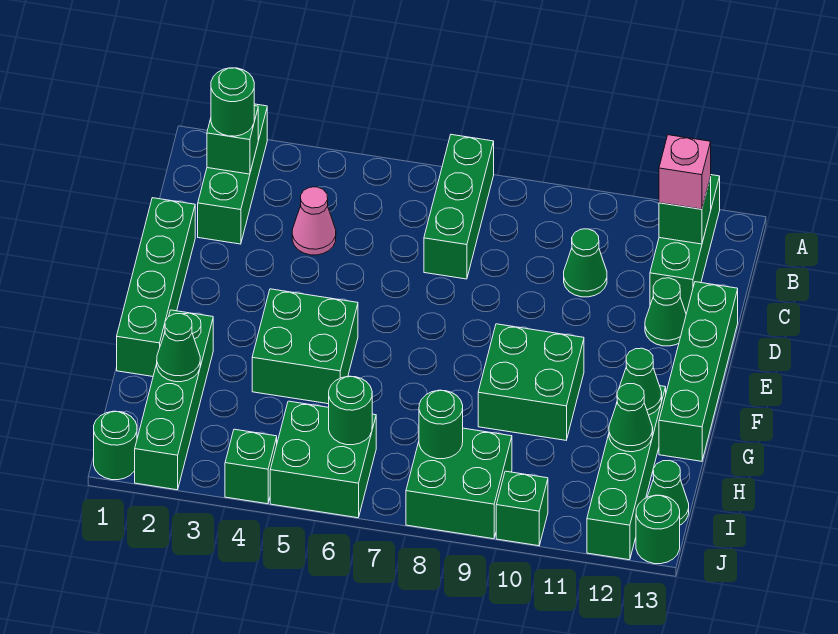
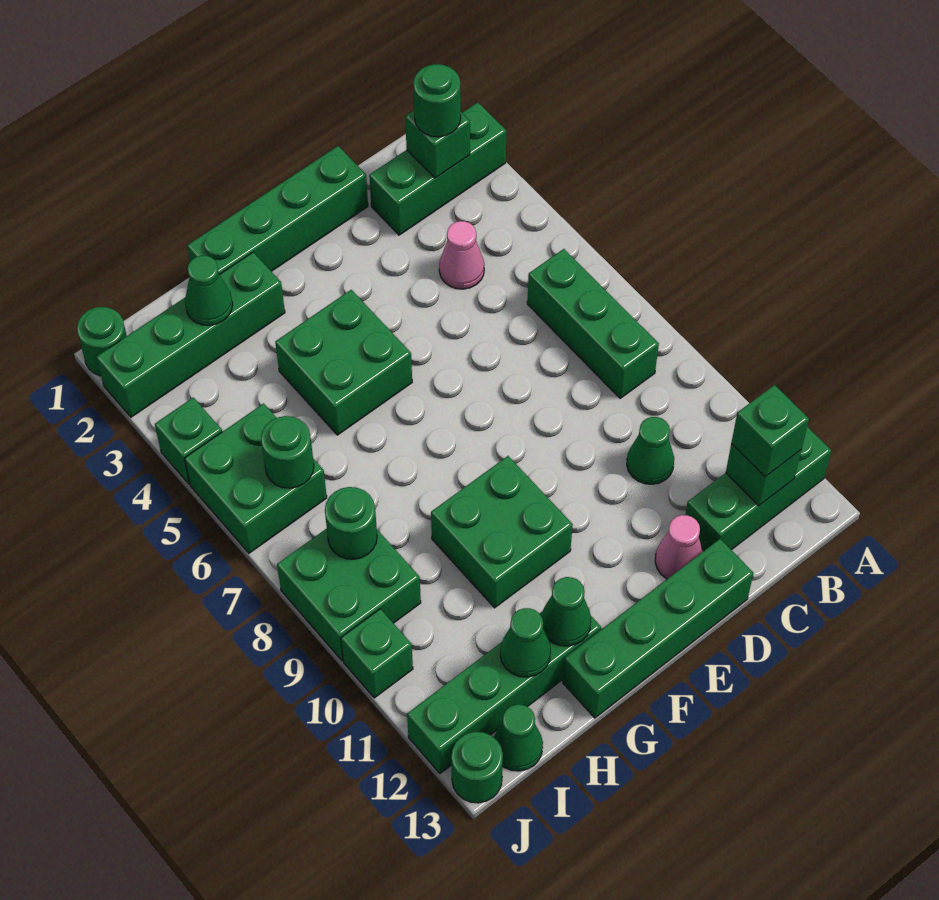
green 1x3 brick [424,135,494,279] -> green 1x3 brick turned to [527,249,659,398]
pink 1x1 brick [659,135,711,209] -> green 1x1 brick [731,385,809,477]
green 1x1 cone [645,278,686,346] -> pink 1x1 cone [655,515,703,579]

